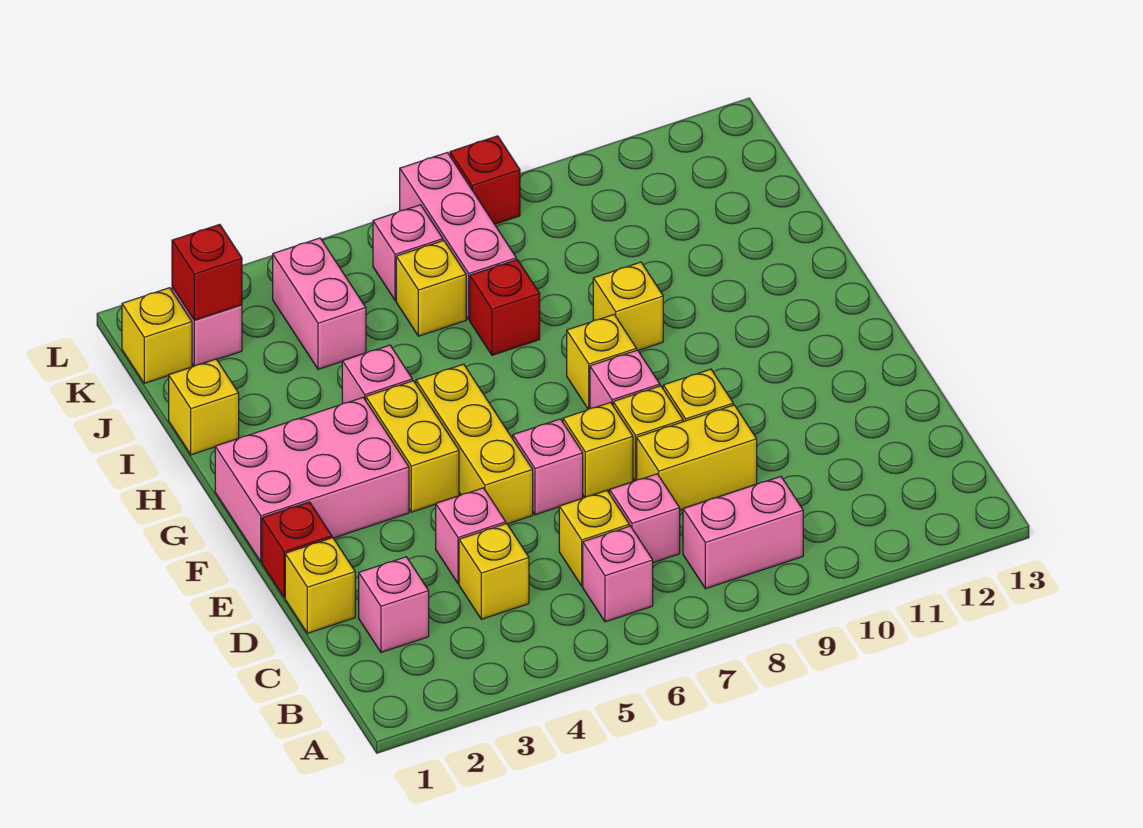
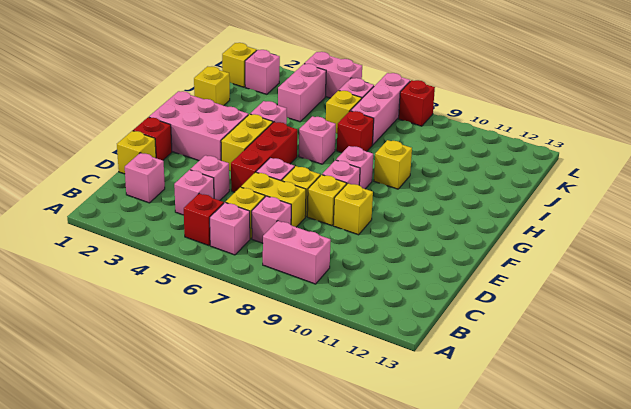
yellow 1x1 brick [459,524,529,619] -> pink 1x1 brick [174,170,214,215]
yellow 1x2 brick [637,405,757,510] -> yellow 1x2 brick moved to [241,172,306,227]
yellow 1x3 brick [416,364,533,524] -> red 1x3 brick [231,122,297,192]
yellow 1x1 brick [567,315,637,409] -> pink 1x1 brick [336,146,373,189]
none -> pink 1x1 brick [299,116,336,164]
red 1x1 brick [172,225,242,320] -> red 1x1 brick moved to [184,194,224,246]
none -> pink 1x2 brick [304,52,362,98]

